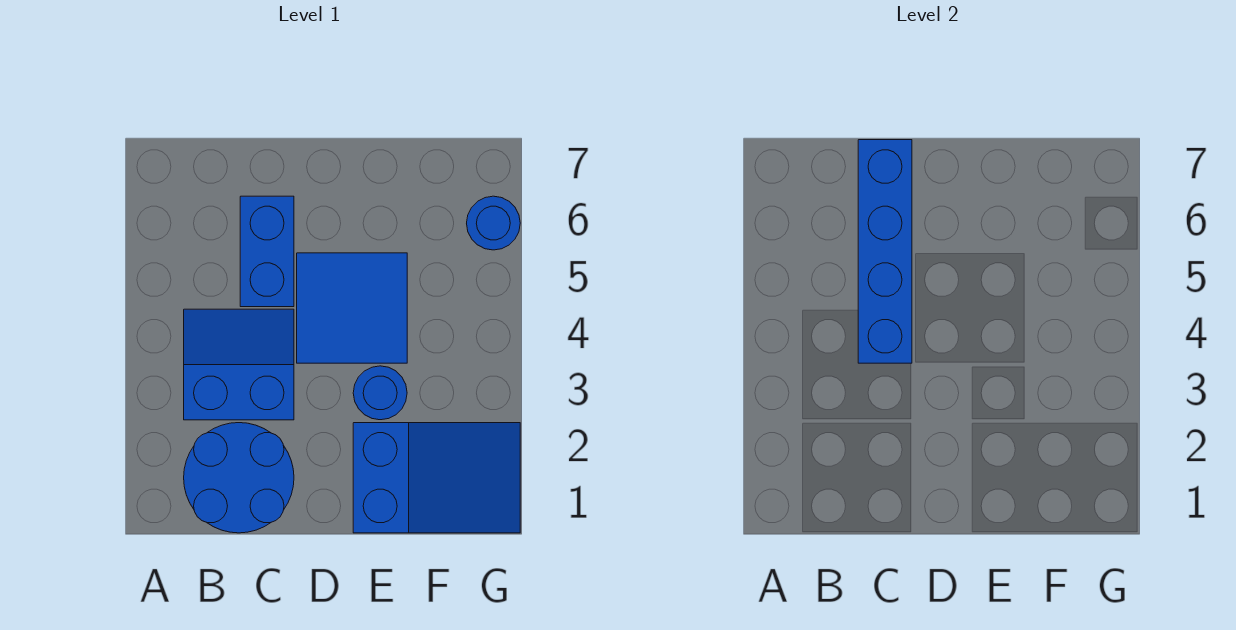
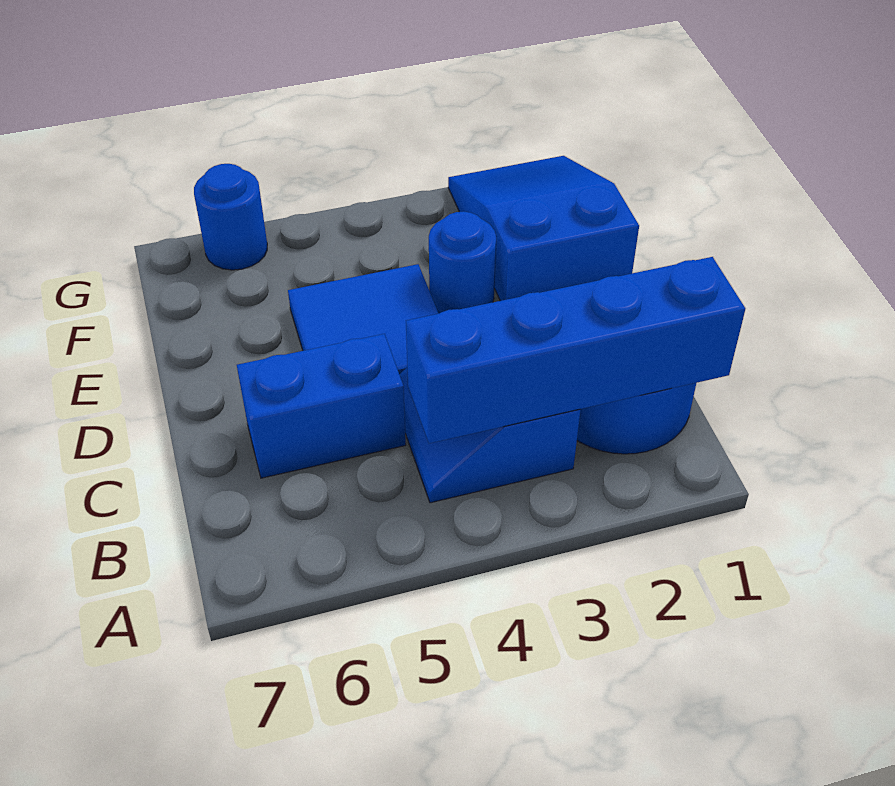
blue 1x4 brick [858,140,912,363] -> blue 1x4 brick moved to [406,257,745,443]

